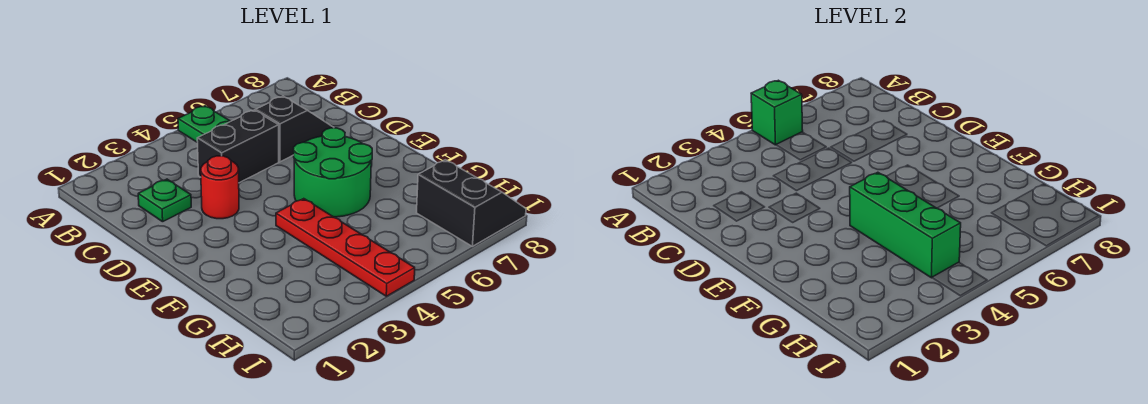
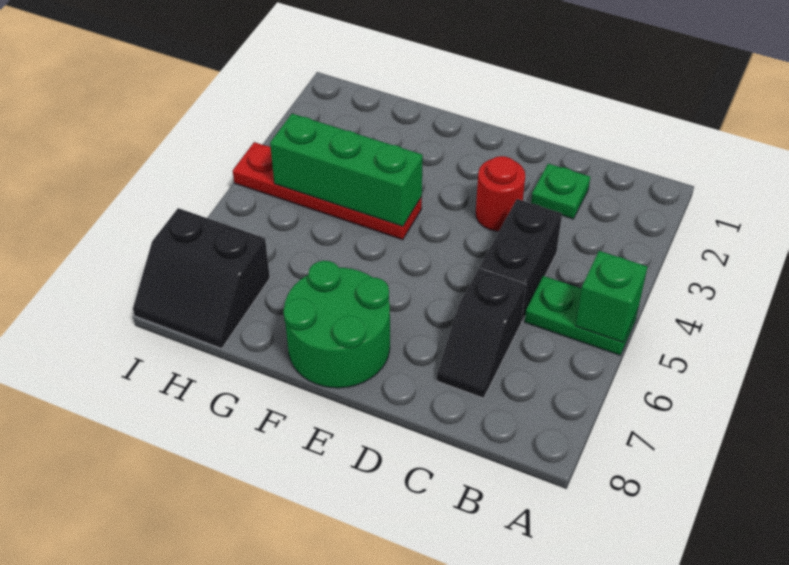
green 2x2 round brick [294,128,372,217] -> green 2x2 round brick moved to [284,261,390,388]

